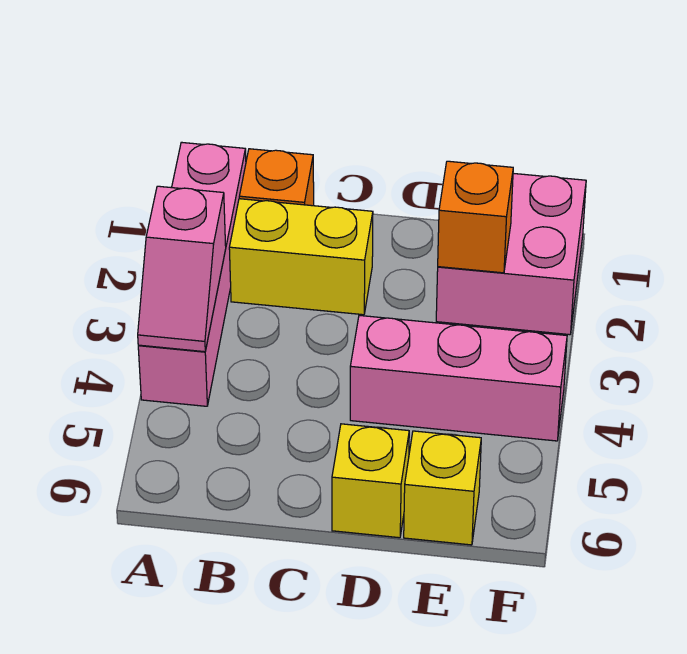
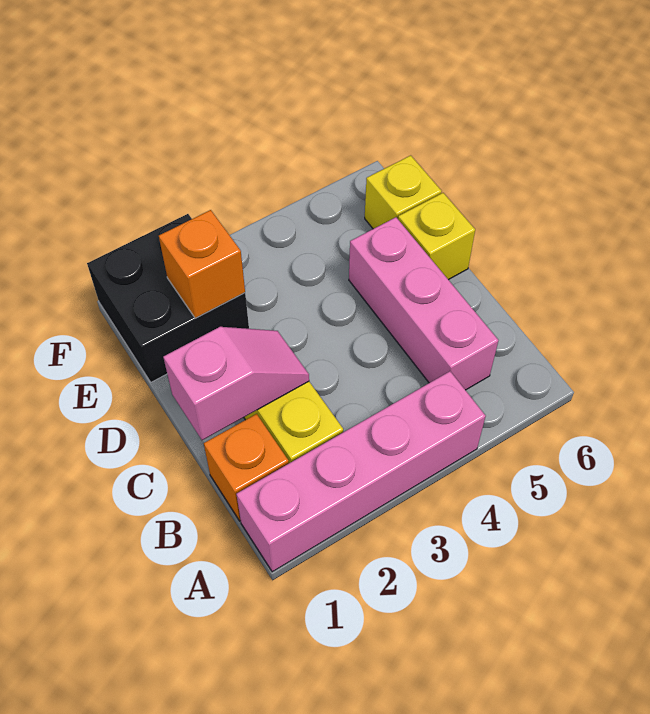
pink 1x2 slope [138,186,226,352] -> pink 1x2 slope moved to [163,327,309,440]
pink 1x3 brick [350,315,567,441] -> pink 1x3 brick moved to [349,217,498,390]
pink 2x2 brick [436,173,586,335] -> black 2x2 brick [87,214,249,382]

